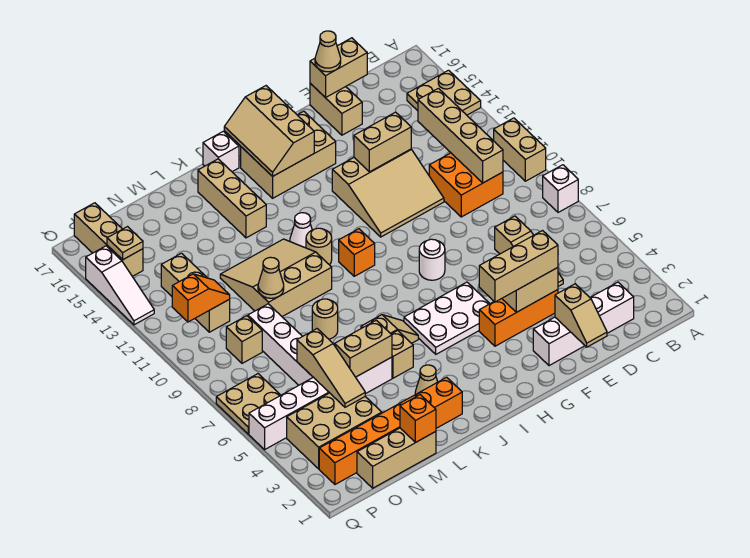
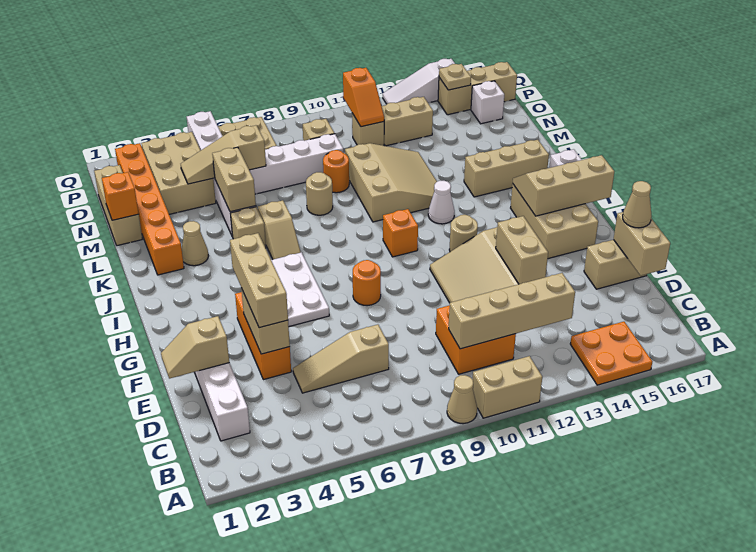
white 1x1 brick [543,165,578,212] -> white 1x1 brick moved to [471,81,504,124]
tan 2x2 plate [407,70,481,115] -> orange 2x2 plate [570,322,652,385]
white 1x1 round brick [419,239,445,280] -> orange 1x1 round brick [353,260,381,306]
tan 1x1 round brick [306,228,332,265] -> tan 1x1 round brick moved to [449,215,478,252]
none -> orange 1x1 round brick [323,150,349,193]
tan 1x1 cone [258,257,284,298] -> tan 1x1 cone moved to [447,375,477,424]

